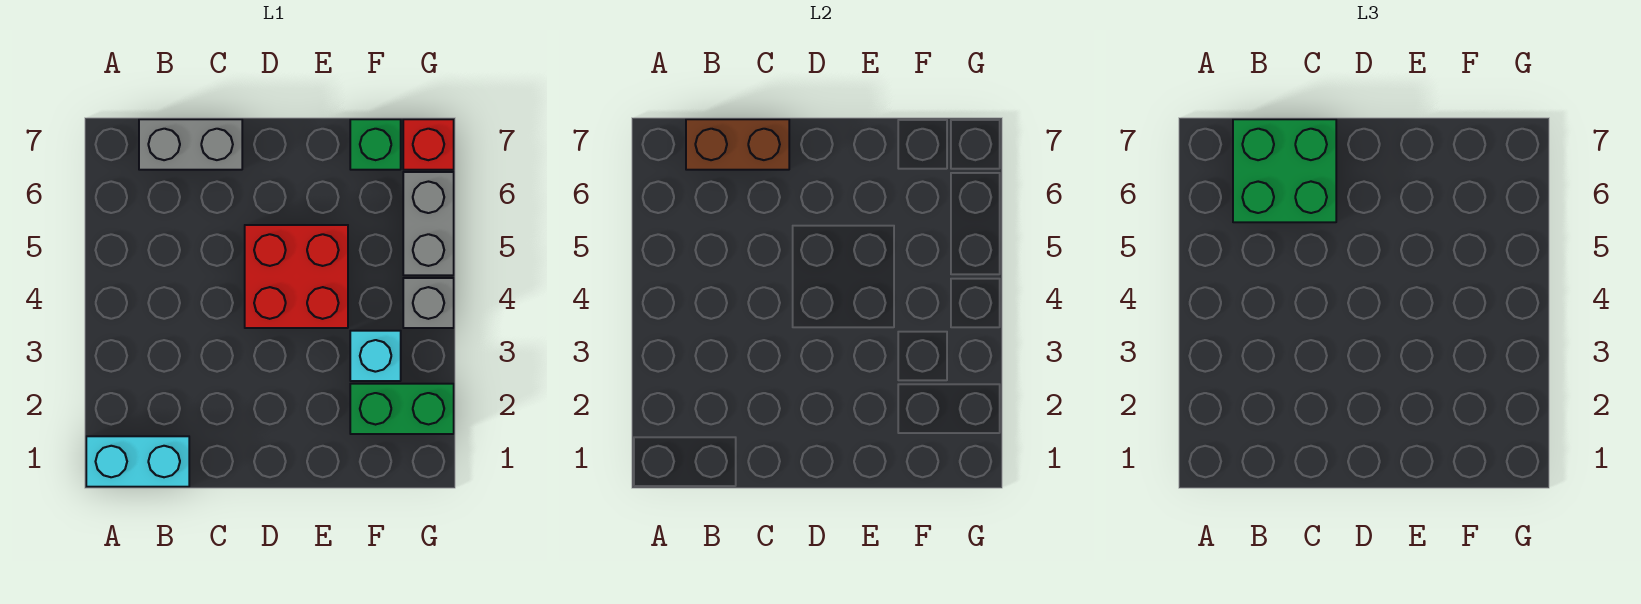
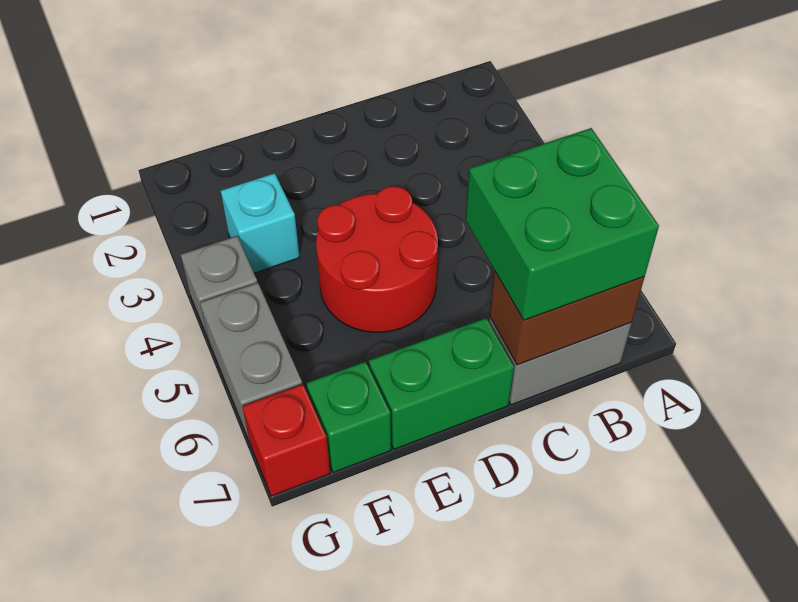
cyan 1x2 brick [86,436,189,487] -> none
red 2x2 brick [245,225,348,328] -> red 2x2 round brick [316,186,438,332]
green 1x2 brick [350,384,454,434] -> green 1x2 brick moved to [369,318,514,449]

